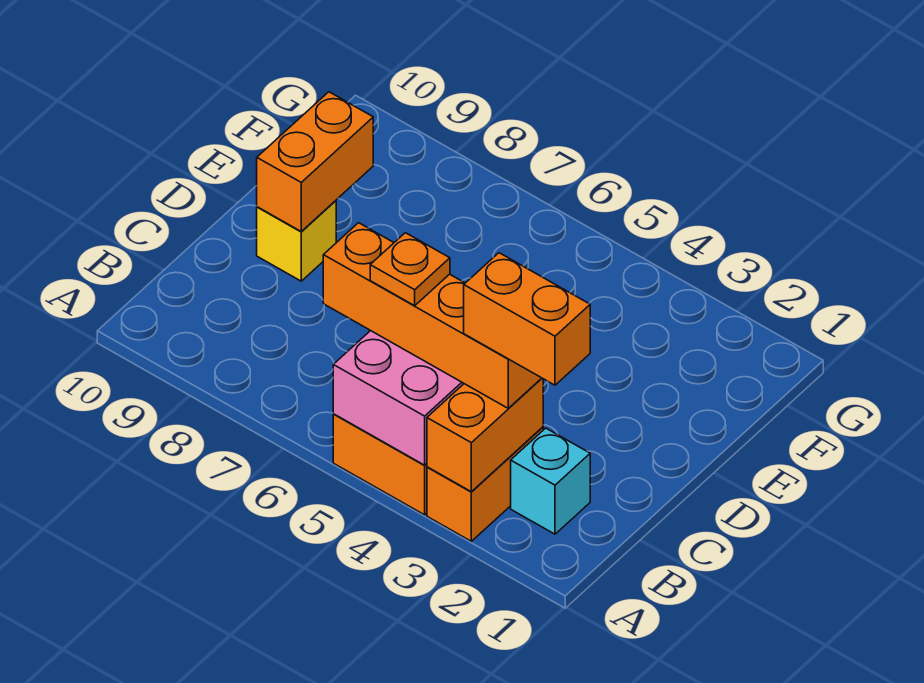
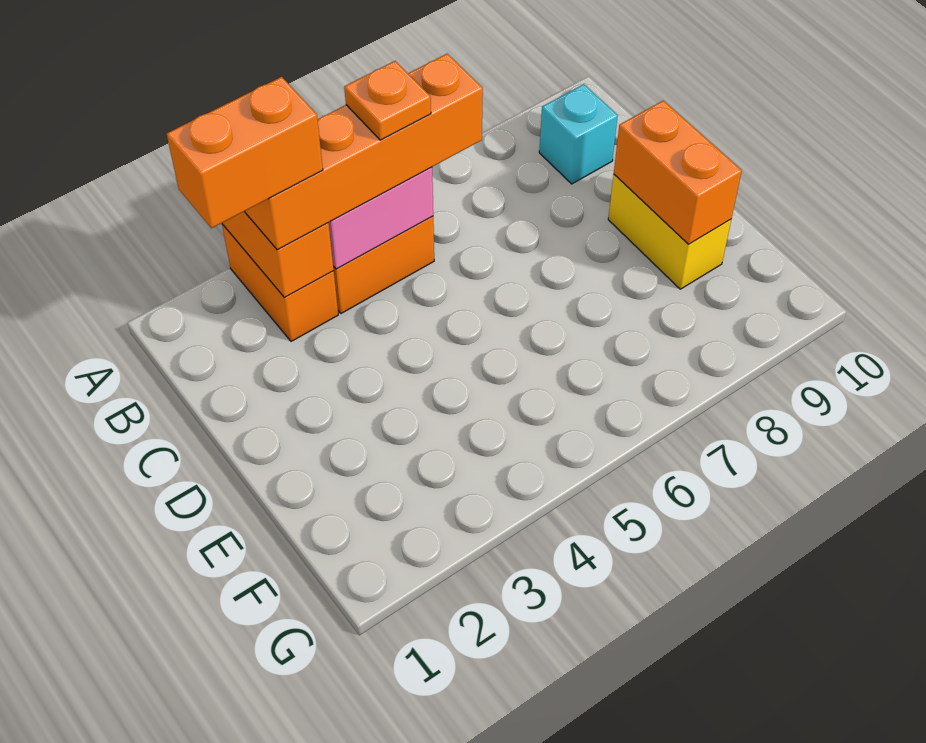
cyan 1x1 brick [511,428,590,534] -> cyan 1x1 brick moved to [539,84,618,184]
yellow 1x1 brick [257,201,336,281] -> yellow 1x2 brick [608,175,731,289]

